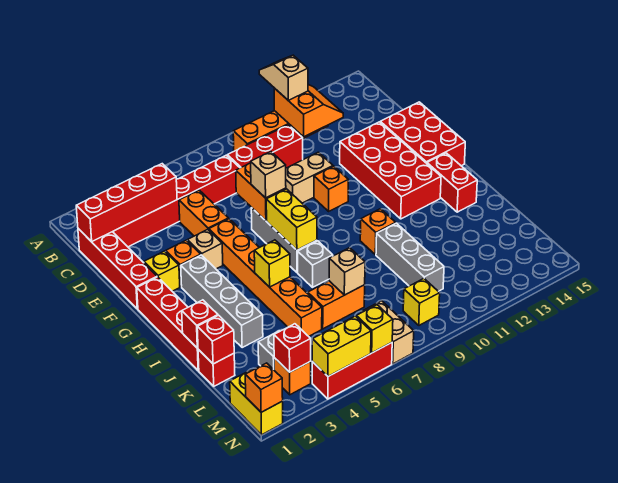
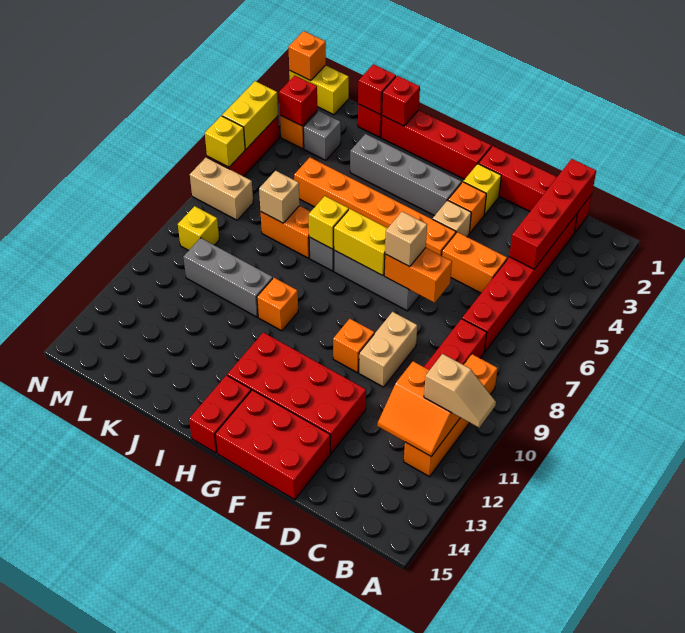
red 1x2 brick [427,153,477,212] -> red 1x2 brick turned to [189,375,251,453]
yellow 1x1 brick [254,240,290,287] -> yellow 1x1 brick moved to [309,196,349,249]
orange 1x2 brick [308,281,365,329] -> orange 1x2 brick turned to [261,206,311,258]

